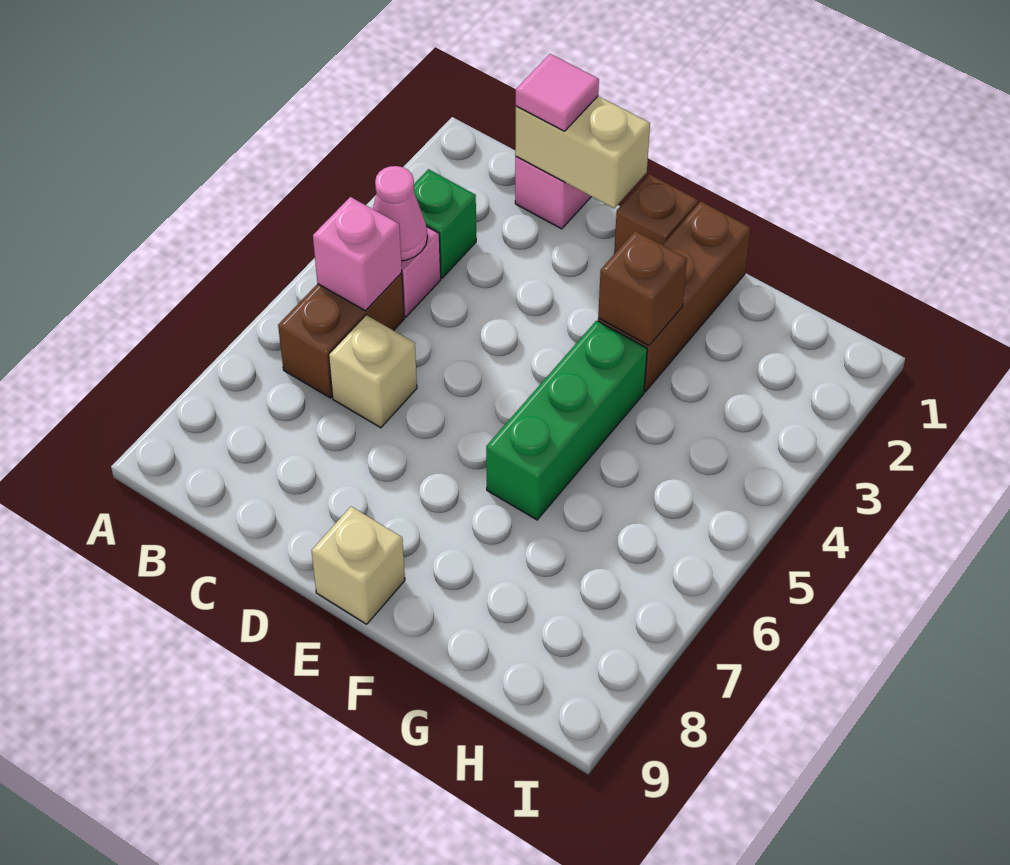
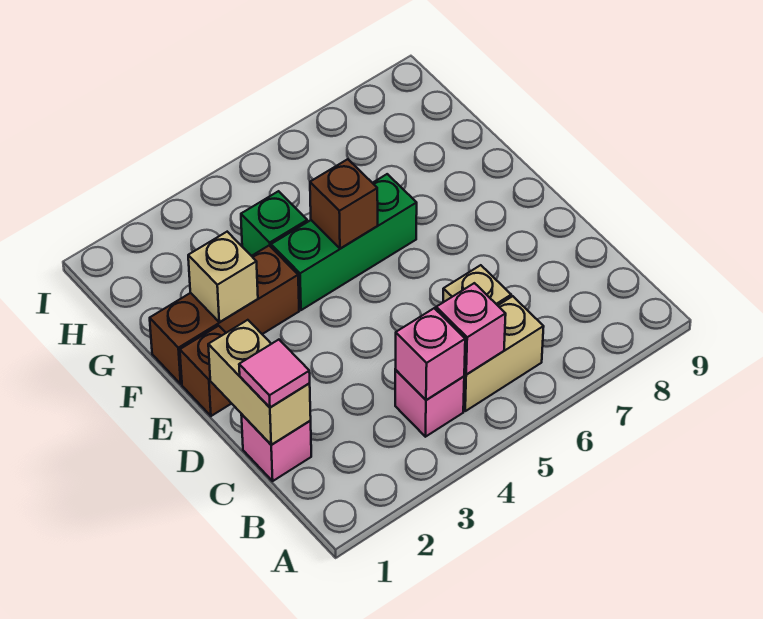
green 1x1 brick [414,169,476,278] -> green 1x1 brick moved to [241,191,307,256]
pink 1x1 cone [373,166,427,261] -> pink 1x1 brick [395,308,465,400]
brown 1x2 brick [278,273,404,398] -> tan 1x2 brick [463,296,544,411]
tan 1x1 brick [311,507,405,624] -> tan 1x1 brick moved to [188,232,258,322]
brown 1x1 brick [598,231,687,346] -> brown 1x1 brick moved to [310,159,378,249]

